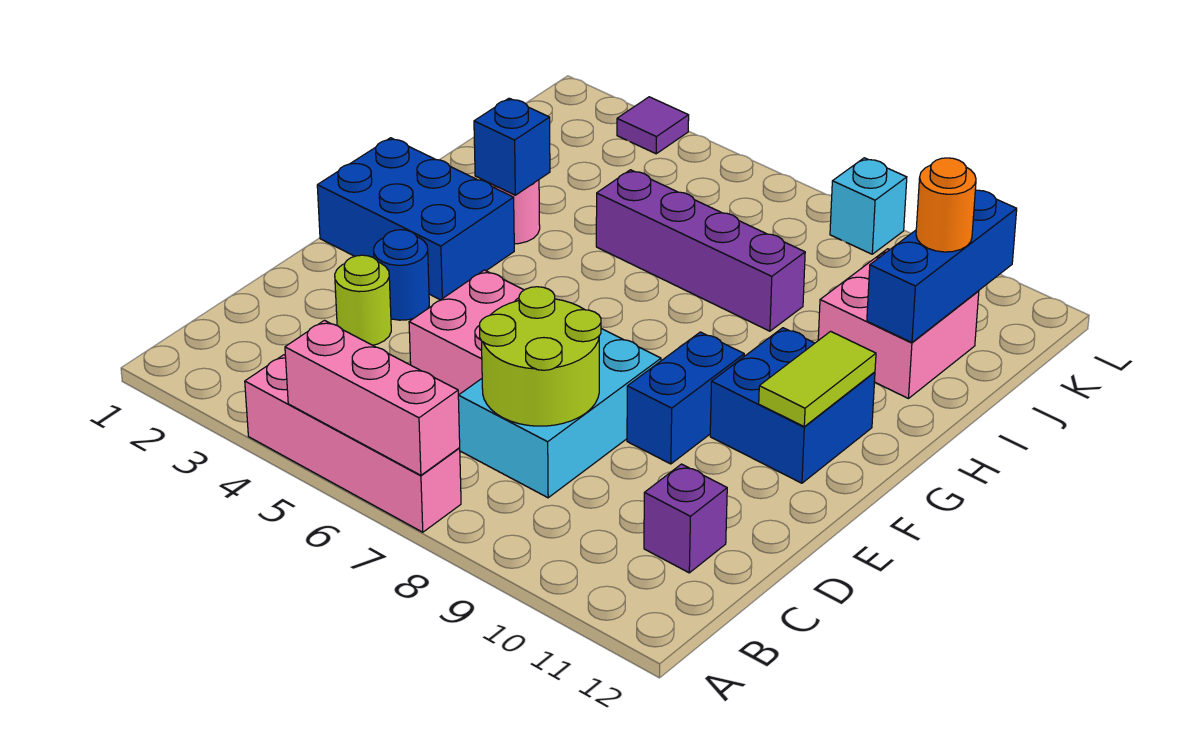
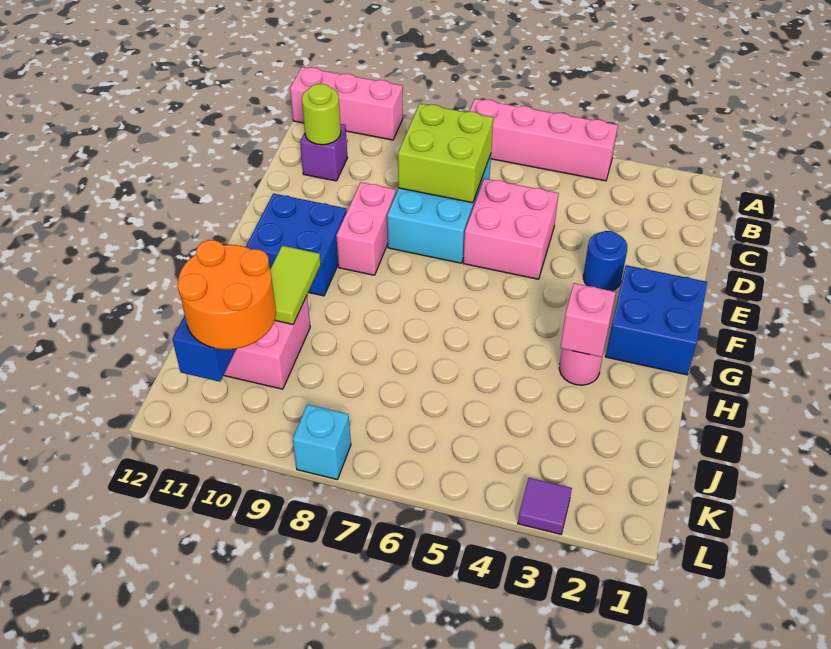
pink 1x3 brick [285,320,460,475] -> pink 1x3 brick moved to [290,67,403,140]
lime 2x2 round brick [479,287,601,426] -> lime 2x2 brick [398,104,493,203]
lime 1x1 round brick [335,255,391,345] -> lime 1x1 round brick moved to [302,84,341,145]
blue 1x2 brick [627,332,744,464] -> pink 1x2 brick [336,182,396,275]
blue 2x3 brick [317,138,514,300] -> blue 2x2 brick [606,265,707,375]
lime 1x2 tile [759,331,876,426] -> lime 1x2 tile moved to [270,246,321,324]
blue 1x1 brick [474,98,550,195] -> pink 1x1 brick [560,283,616,357]
purple 1x4 brick [596,170,805,331] -> none
orange 1x1 round brick [916,158,976,252] -> orange 2x2 round brick [178,240,276,349]

